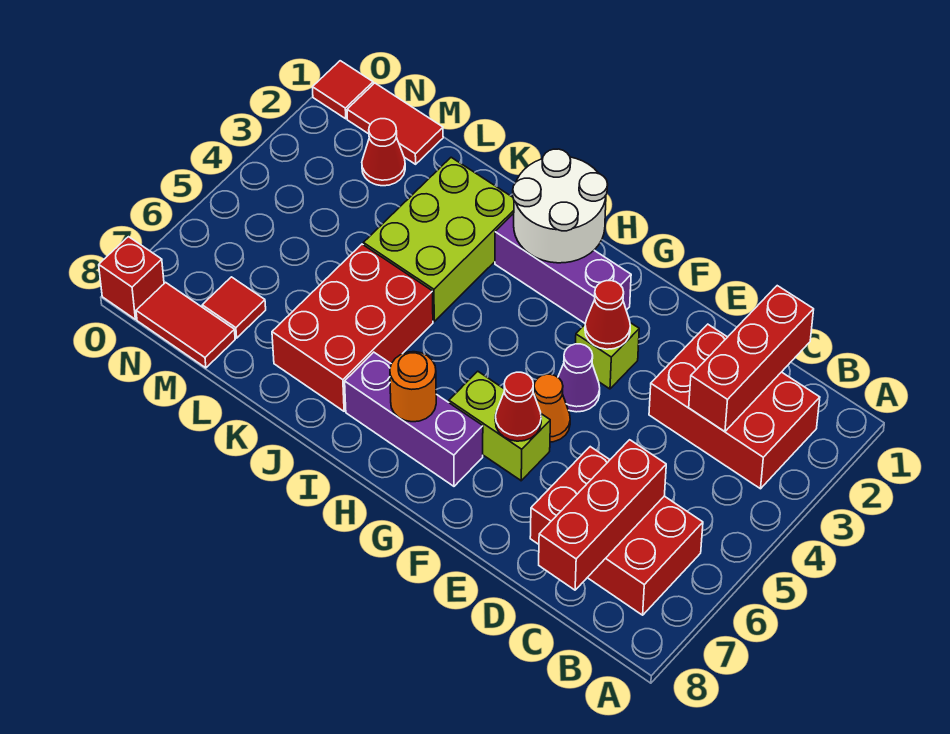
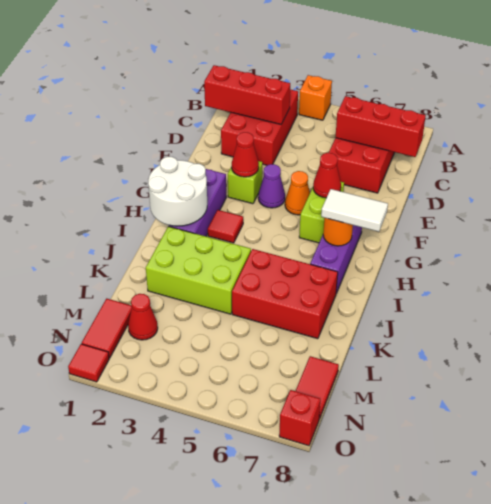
none -> orange 1x1 brick [299,75,332,120]
none -> white 1x2 tile [321,189,388,232]
red 1x1 tile [202,277,266,338] -> red 1x1 tile moved to [208,210,243,243]

